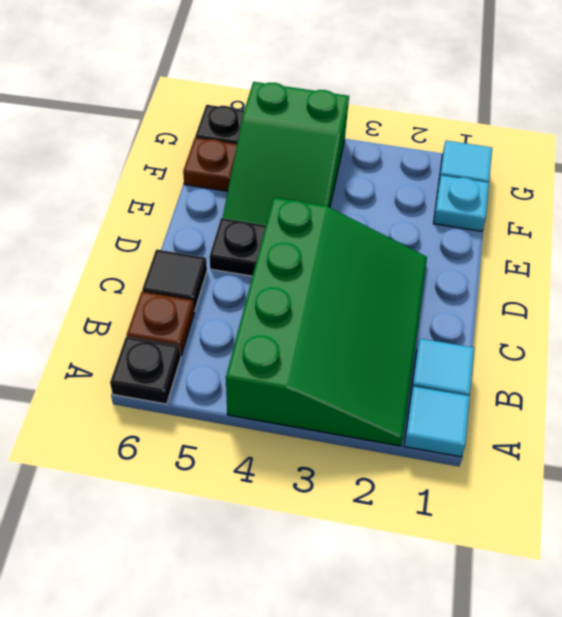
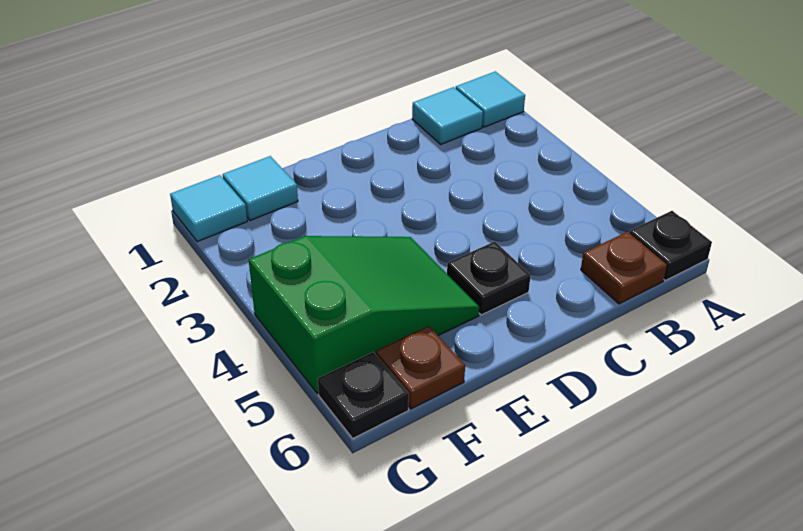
green 3x4 slope [226,198,427,446] -> none
black 1x1 tile [142,249,207,311] -> none
cyan 1x1 plate [433,175,489,231] -> cyan 1x1 tile [222,156,298,221]

